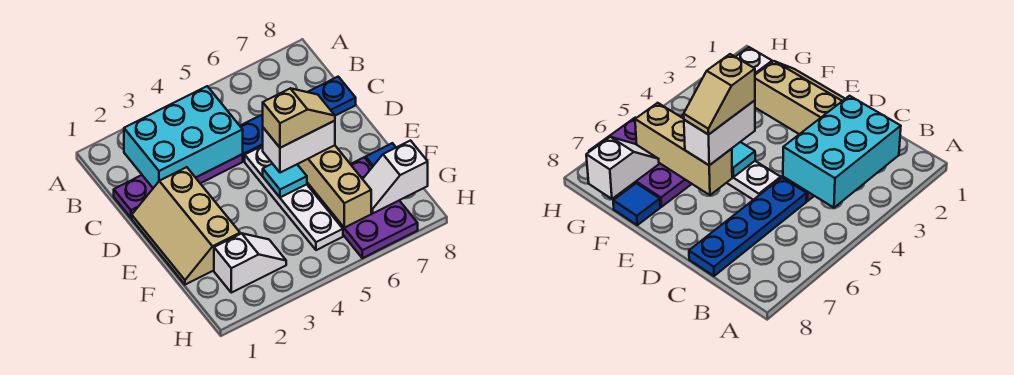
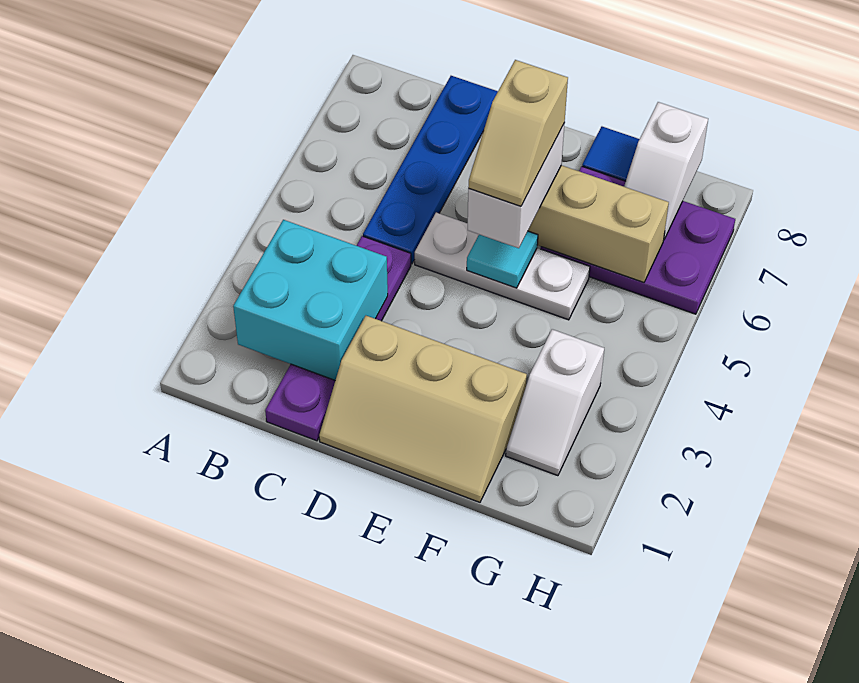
cyan 2x3 brick [124,86,243,188] -> cyan 2x2 brick [233,220,388,380]
white 1x4 plate [245,146,343,250] -> white 1x3 plate [415,213,590,320]
tan 1x2 slope [263,88,335,148] -> tan 1x2 slope turned to [468,60,568,206]
white 1x2 slope [214,233,286,293] -> white 1x2 slope turned to [506,329,604,476]

